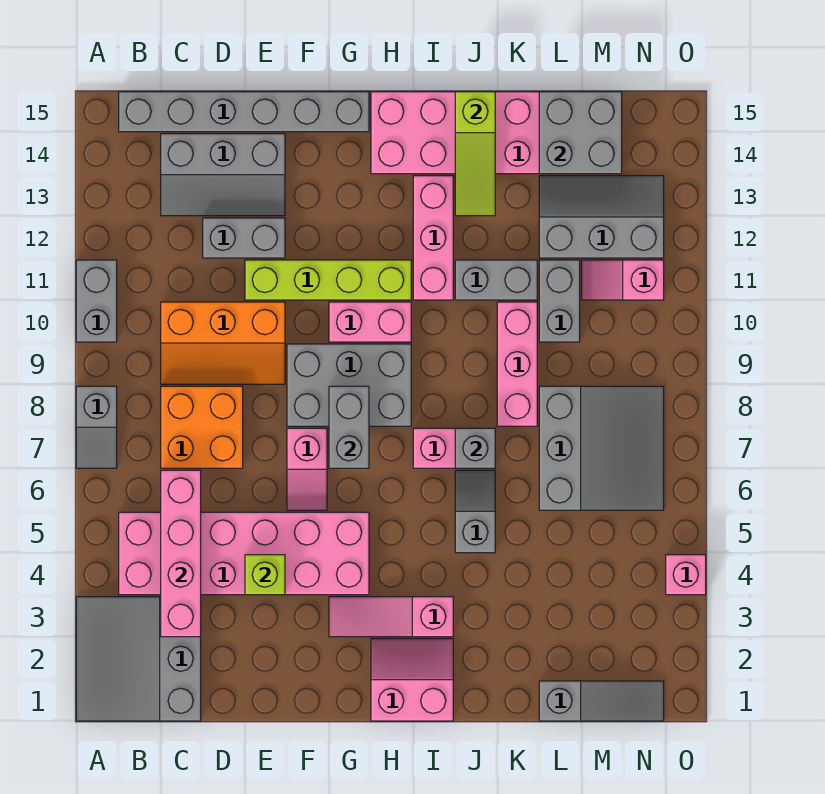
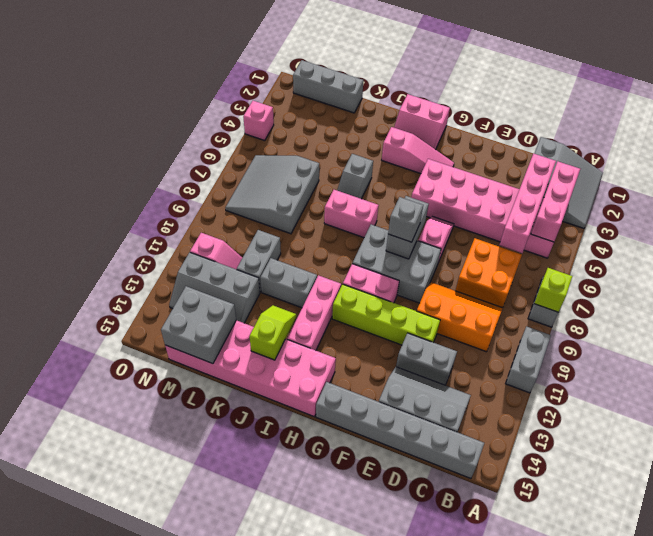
lime 1x1 brick [245,555,285,595] -> lime 1x1 brick moved to [534,268,572,312]
grey 1x1 brick [455,428,495,468] -> grey 1x1 brick moved to [388,197,423,242]
lime 1x3 slope [455,92,495,216] -> lime 1x2 slope [249,305,296,360]
pink 1x3 brick [497,302,537,426] -> pink 1x3 brick moved to [531,162,580,242]
grey 1x3 slope [539,681,664,721] -> grey 1x3 brick [293,60,363,113]

